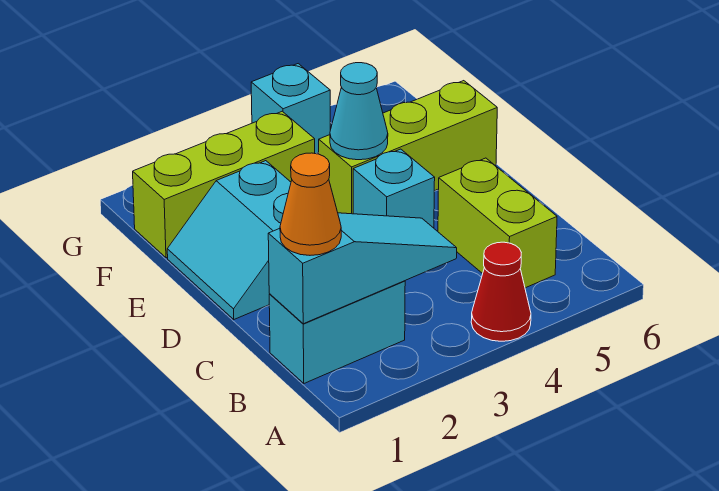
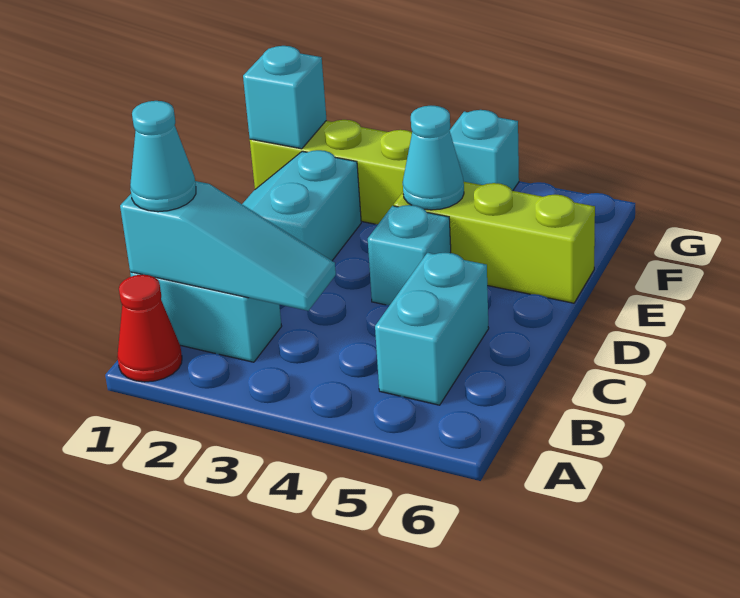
red 1x1 cone [471,242,531,341] -> red 1x1 cone moved to [117,275,182,382]
orange 1x1 cone [280,153,341,255] -> cyan 1x1 cone [130,101,196,212]
lime 1x2 brick [438,158,557,288] -> cyan 1x2 brick [375,253,489,405]
none -> cyan 1x1 brick [243,46,327,149]

